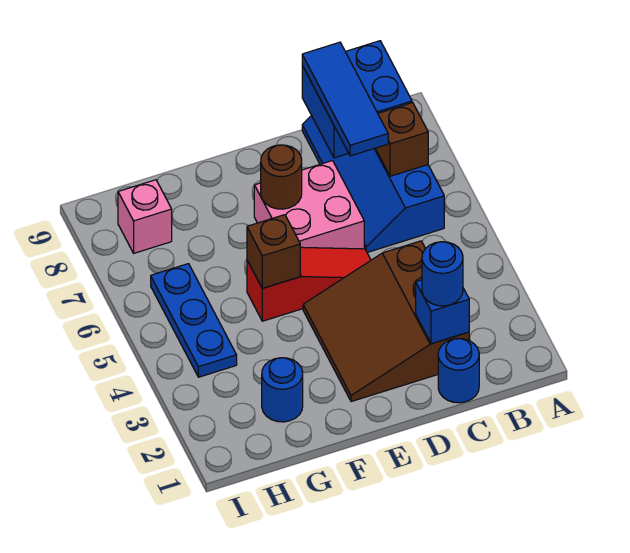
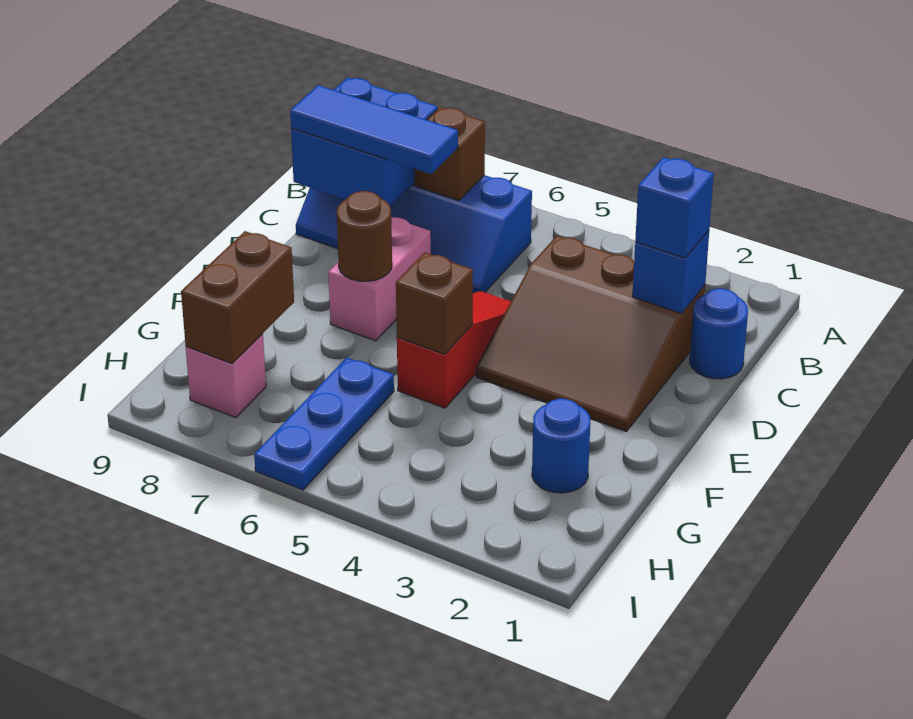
blue 1x1 round brick [422,242,463,306] -> blue 1x1 brick [635,157,714,258]
pink 2x2 brick [254,161,364,249] -> pink 1x2 brick [328,217,431,341]
none -> brown 1x2 brick [181,231,294,363]
blue 1x3 plate [151,264,237,377] -> blue 1x3 plate turned to [254,357,394,490]

